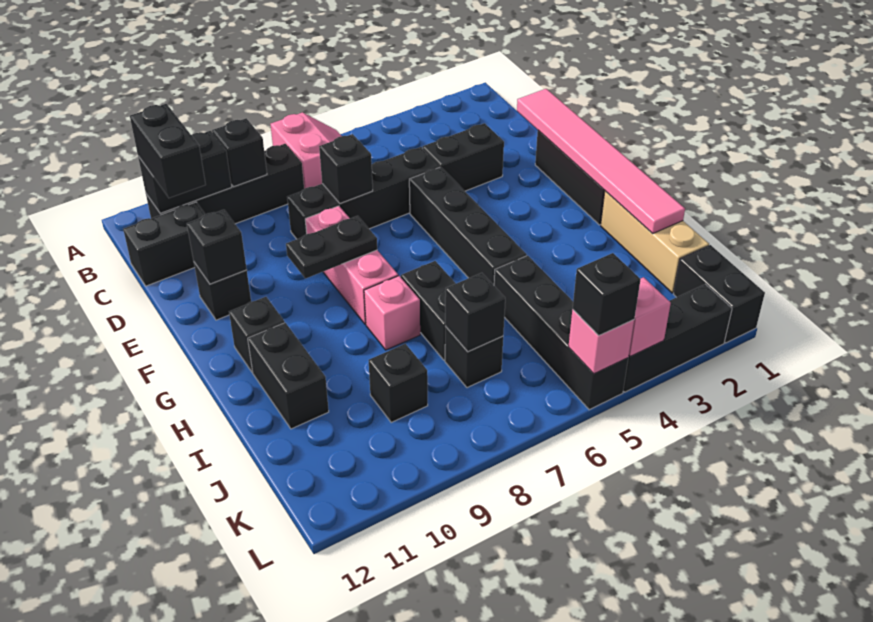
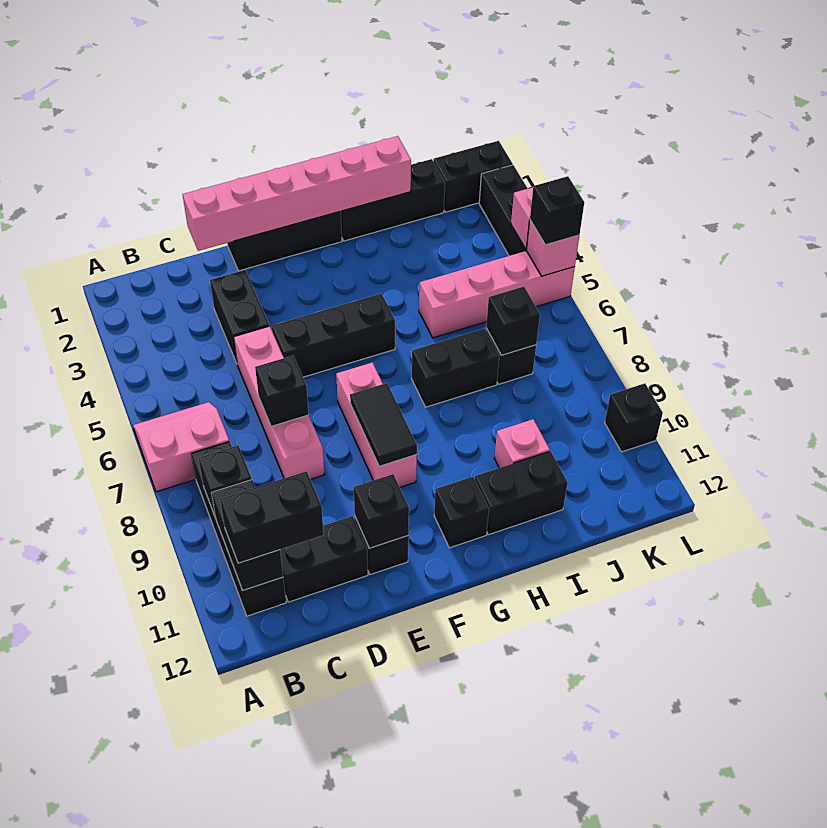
black 1x2 brick [123,202,206,286] -> black 1x2 brick turned to [280,516,368,602]
pink 1x6 tile [517,89,685,234] -> pink 1x6 brick [183,136,411,251]
black 1x4 brick [287,147,440,239] -> pink 1x4 brick [234,326,324,479]
black 1x4 brick [409,167,527,285] -> black 1x3 brick [272,293,395,377]
pink 1x3 brick [305,206,398,324] -> pink 1x3 brick turned to [336,362,417,487]
black 1x2 plate [286,216,377,279] -> black 1x2 tile [350,383,417,466]
tan 1x3 brick [601,191,709,293] -> black 1x3 brick [341,159,445,241]
pink 1x1 brick [364,276,420,350] -> pink 1x1 brick moved to [494,419,550,468]
black 1x4 brick [494,256,628,410] -> pink 1x4 brick [419,251,575,338]
black 1x1 brick [369,344,428,422] -> black 1x1 brick moved to [605,383,663,452]

